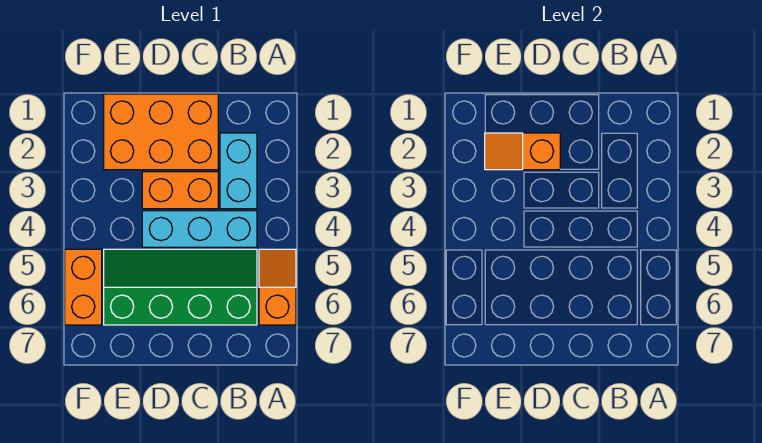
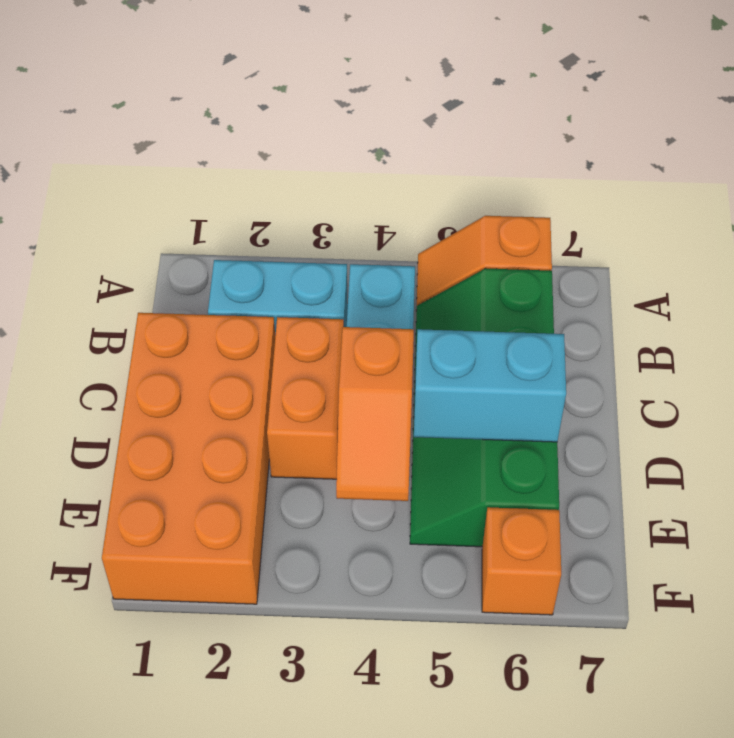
orange 2x3 brick [104,94,218,170] -> orange 2x4 brick [102,313,275,604]
orange 1x2 slope [485,133,560,170] -> orange 1x2 slope moved to [336,327,414,501]
none -> cyan 1x2 brick [414,329,566,442]
orange 1x2 brick [65,249,102,325] -> orange 1x1 brick [482,507,561,615]

